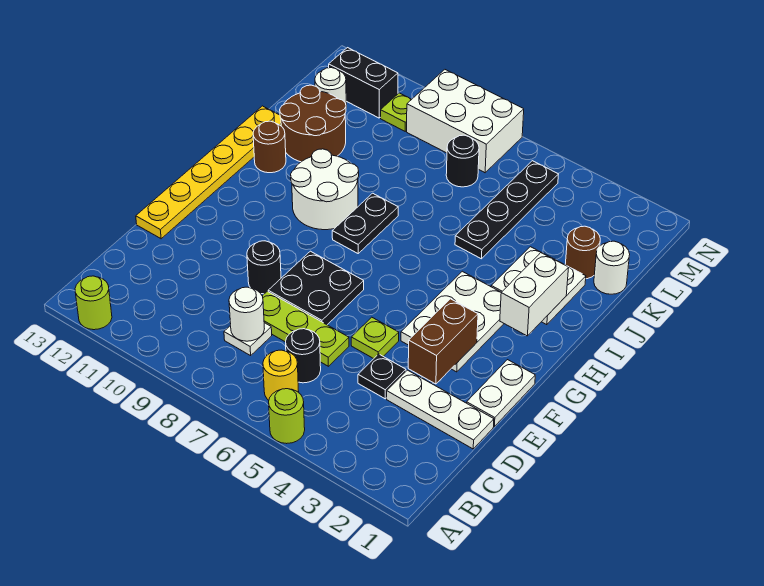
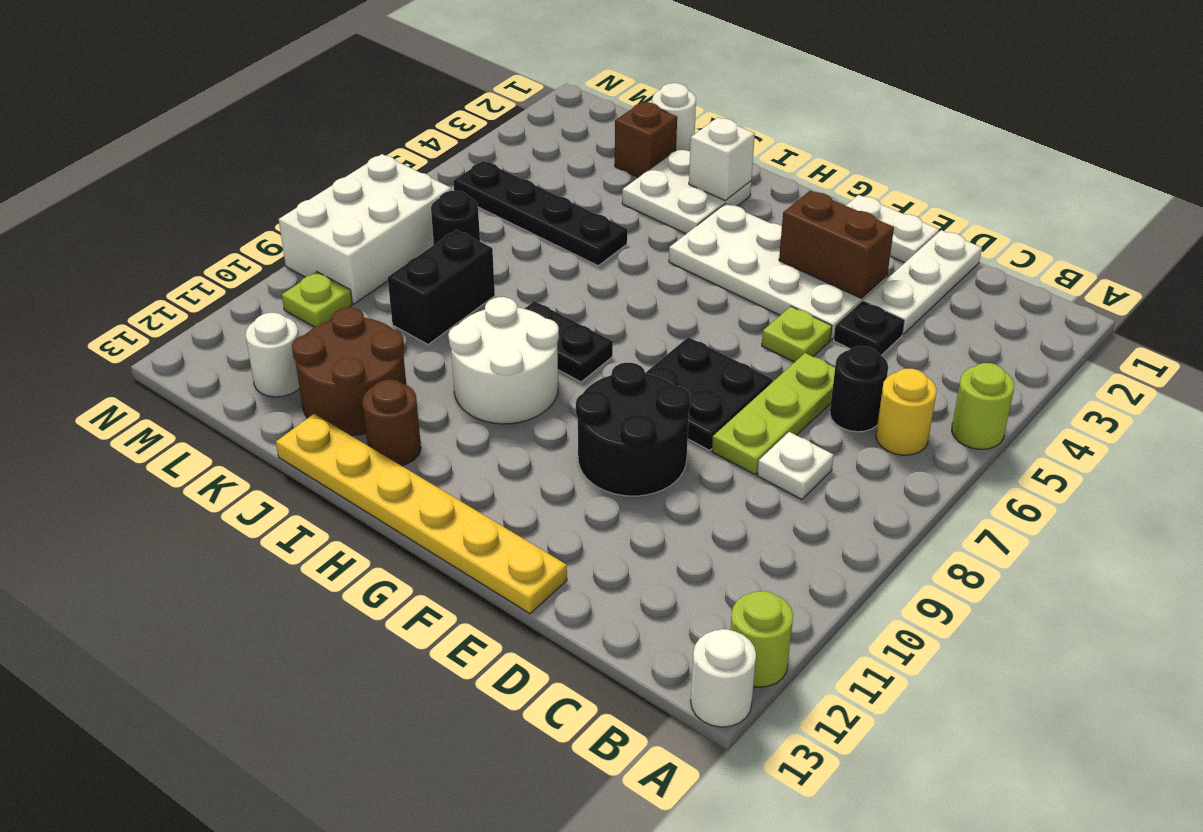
white 1x1 round brick [229,287,264,341] -> white 1x1 round brick moved to [691,629,756,727]
black 1x1 round brick [247,241,281,294] -> black 2x2 round brick [576,363,690,496]
white 2x3 plate [401,271,504,372] -> white 2x4 plate [669,203,887,340]
white 1x2 brick [500,253,569,336] -> white 1x1 brick [689,117,755,201]
brown 1x1 round brick [565,226,600,279] -> brown 1x1 brick [615,102,677,177]
black 1x2 brick [329,48,398,118] -> black 1x2 brick moved to [388,230,495,344]

